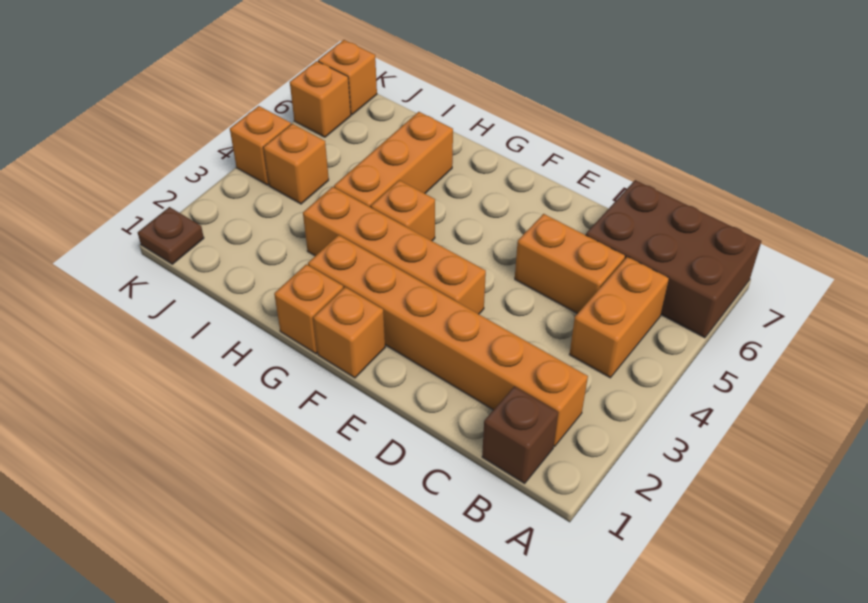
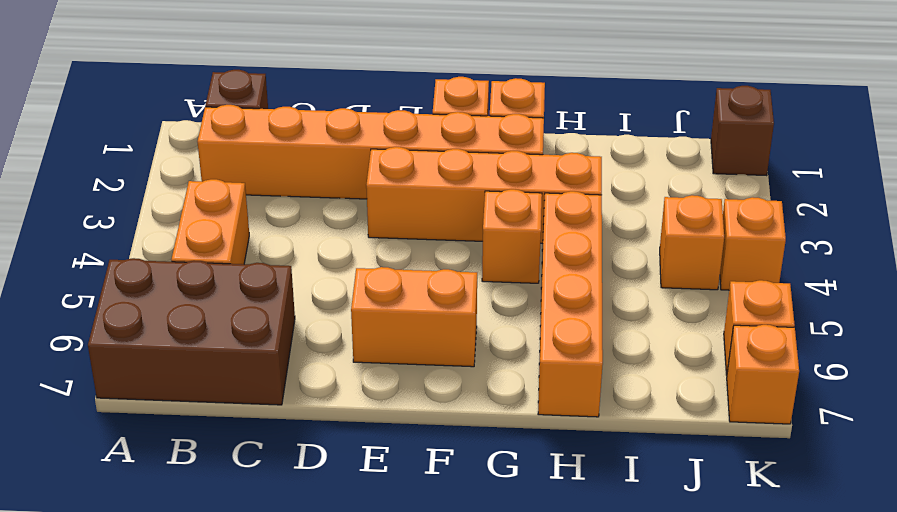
orange 1x2 brick [515,214,625,314] -> orange 1x2 brick moved to [351,267,477,367]
orange 1x3 brick [334,112,453,207] -> orange 1x4 brick [538,191,603,417]
brown 1x1 plate [138,207,204,264] -> brown 1x1 brick [711,86,774,176]

